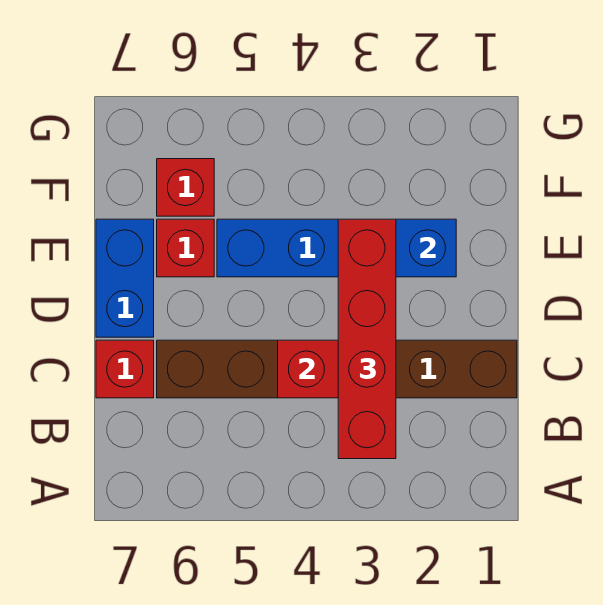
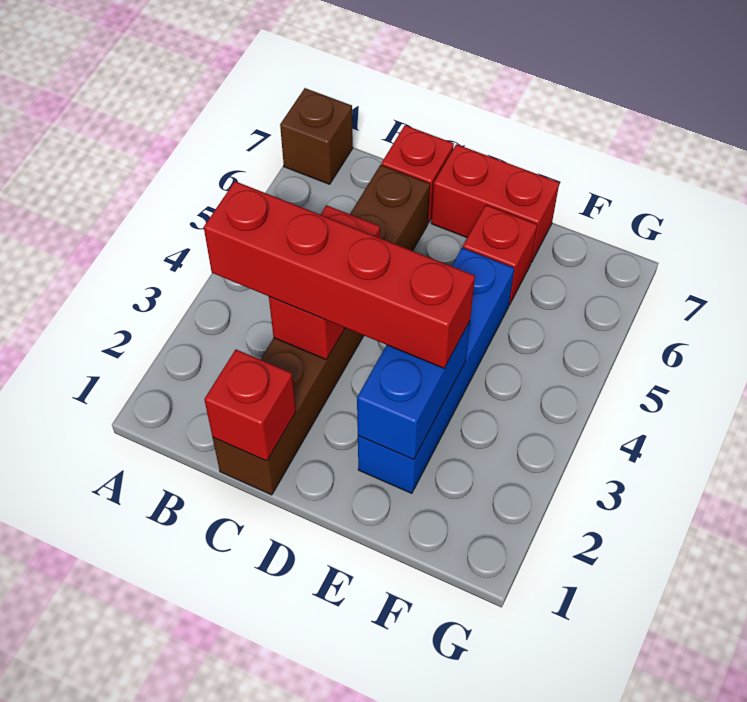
none -> brown 1x1 brick [280,88,353,184]
blue 1x2 brick [96,219,154,337] -> red 1x2 brick [431,144,559,262]
red 1x1 brick [157,159,214,216] -> red 1x1 brick moved to [204,350,296,461]

